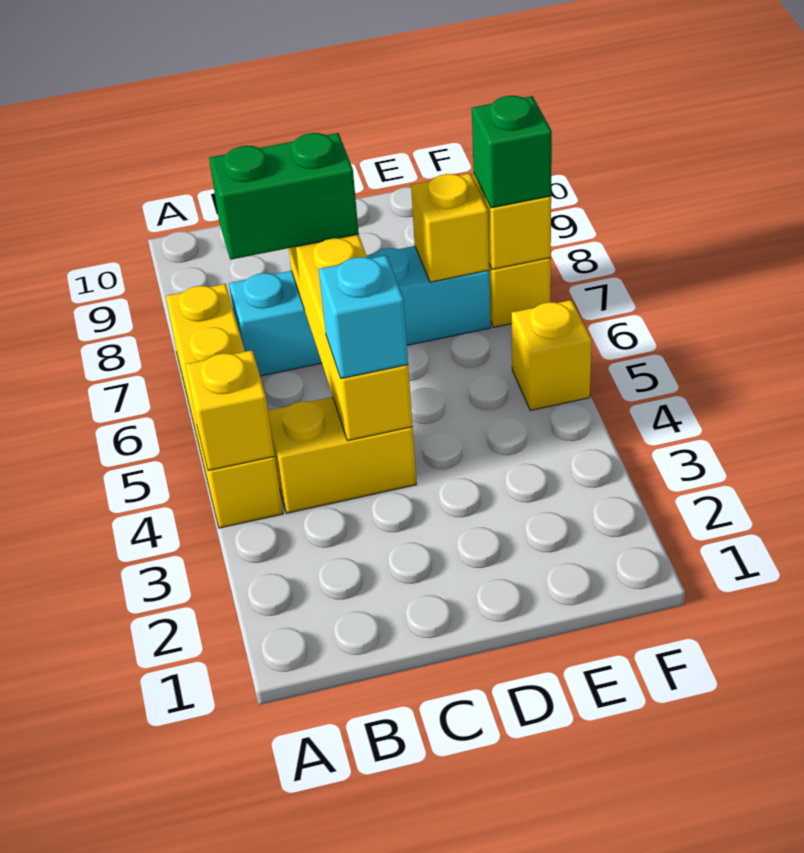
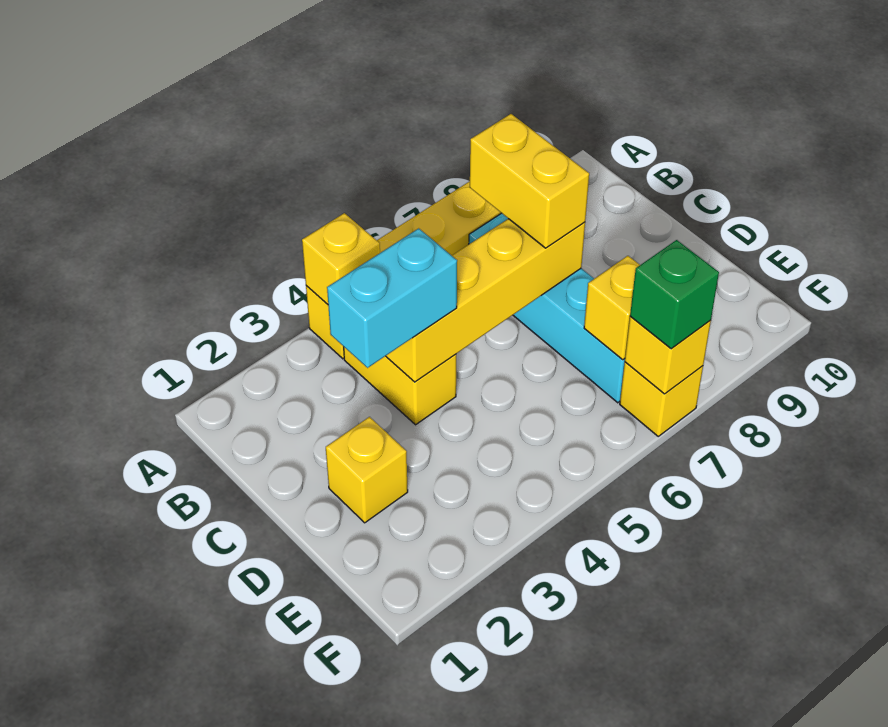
green 1x2 brick [209,133,359,260] -> yellow 1x2 brick [470,114,589,248]
cyan 1x1 brick [319,255,408,379] -> cyan 1x2 brick [327,228,457,368]
yellow 1x1 brick [512,300,592,410] -> yellow 1x1 brick moved to [326,417,408,523]

